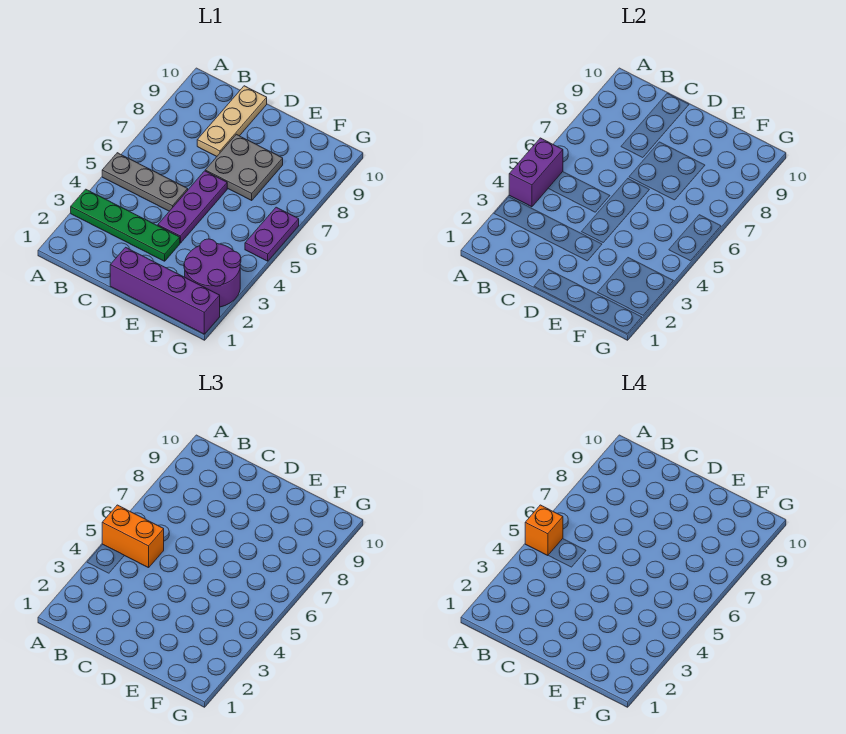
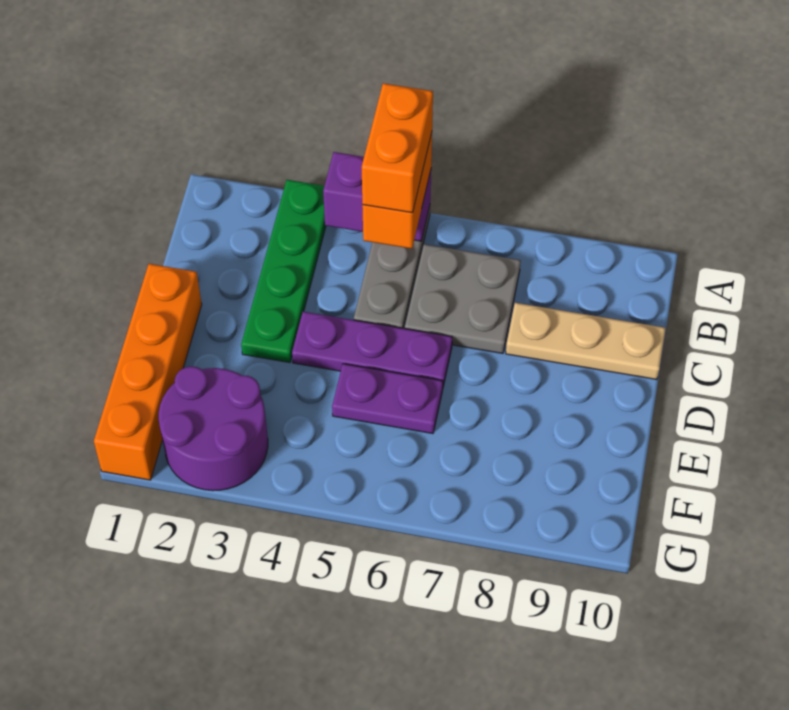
orange 1x1 brick [525,505,563,556] -> orange 1x2 brick [362,83,433,213]
purple 1x4 brick [110,247,220,334] -> orange 1x4 brick [94,264,202,480]
grey 2x2 plate [205,134,283,200] -> grey 2x2 plate moved to [404,244,521,353]
purple 1x2 plate [245,207,299,261] -> purple 1x2 plate moved to [332,364,443,434]

